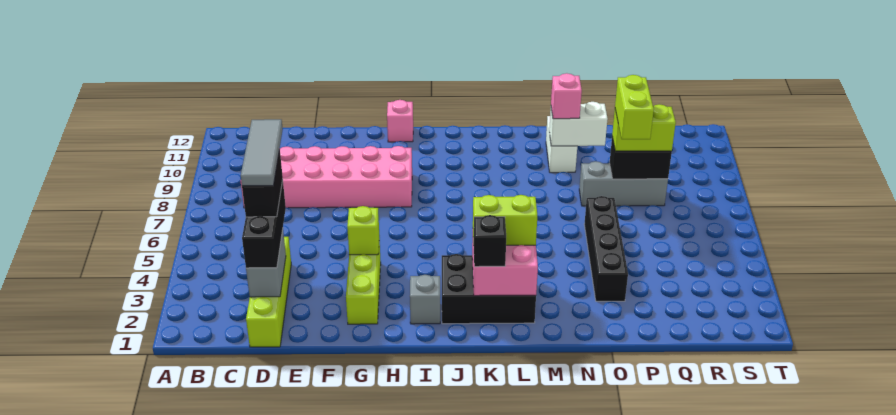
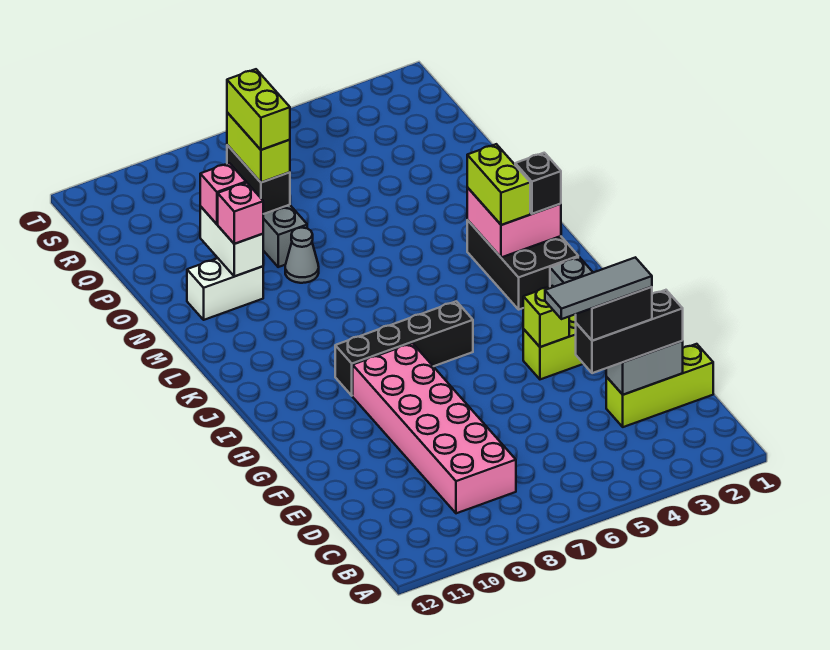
lime 1x4 brick [246,237,291,347] -> lime 1x3 brick [606,344,713,427]
pink 1x1 brick [387,100,413,142] -> pink 1x1 brick moved to [200,163,246,224]
none -> grey 1x1 cone [285,228,319,283]
black 1x4 brick [584,196,628,301] -> black 1x4 brick moved to [335,301,473,396]
lime 1x2 brick [615,75,654,139] -> lime 1x2 brick turned to [227,69,290,150]

